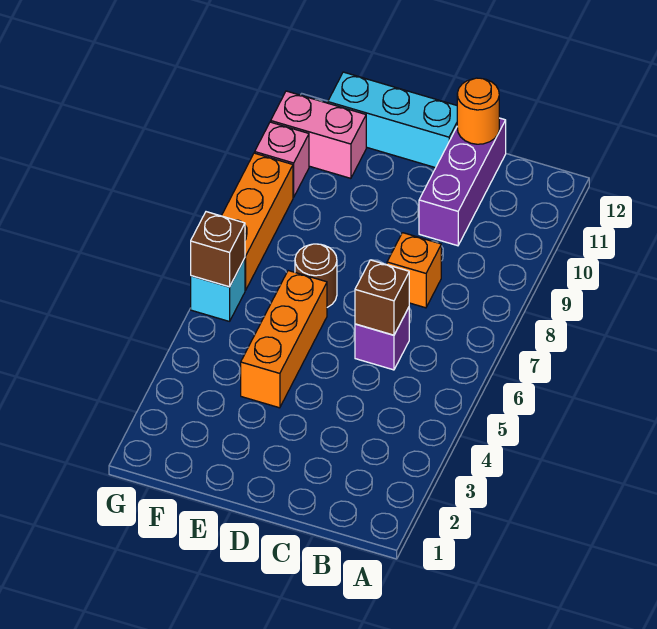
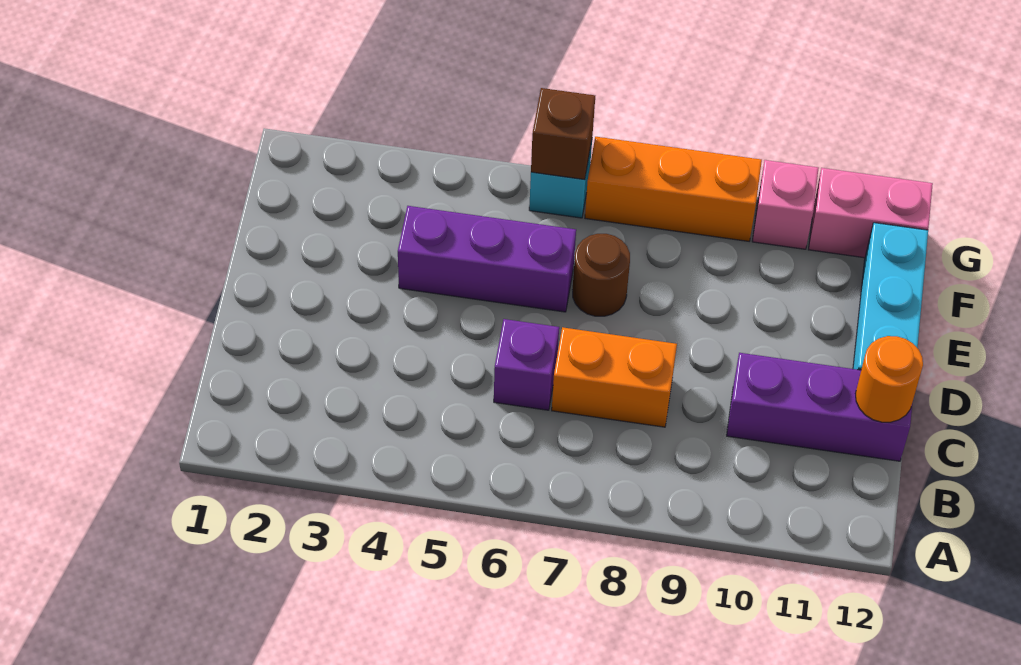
brown 1x1 brick [355,260,409,335] -> none
orange 1x1 brick [387,233,441,308] -> orange 1x2 brick [552,327,677,427]
orange 1x3 brick [241,271,327,408] -> purple 1x3 brick [398,206,576,312]
pink 1x2 brick [271,91,366,178] -> pink 1x2 brick turned to [809,168,933,258]

